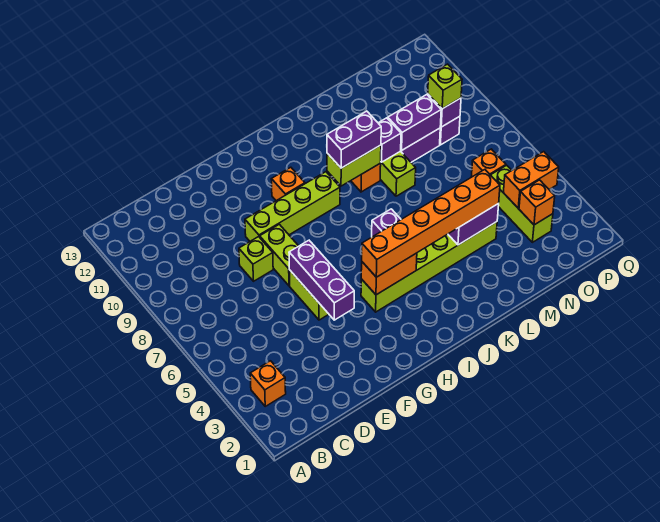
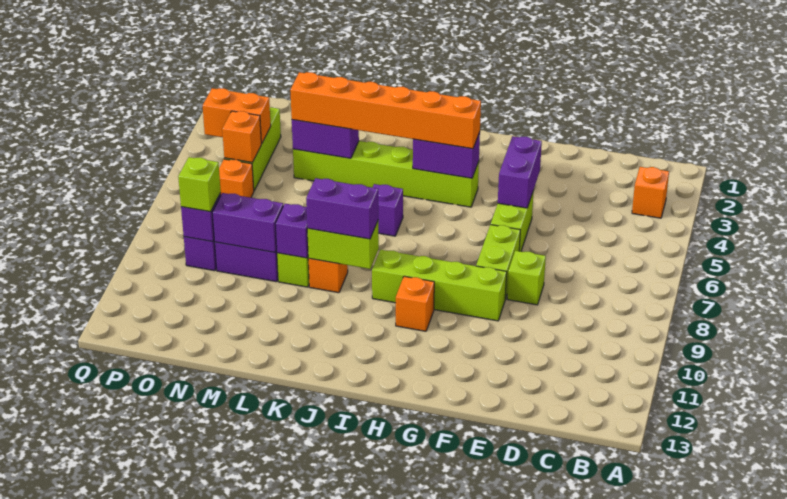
purple 1x3 brick [289,240,354,320] -> purple 1x2 brick [498,136,542,208]
orange 1x2 brick [361,253,417,295] -> purple 1x2 brick [413,132,480,178]
orange 1x1 brick [519,180,555,225] -> orange 1x1 brick moved to [222,111,261,163]

